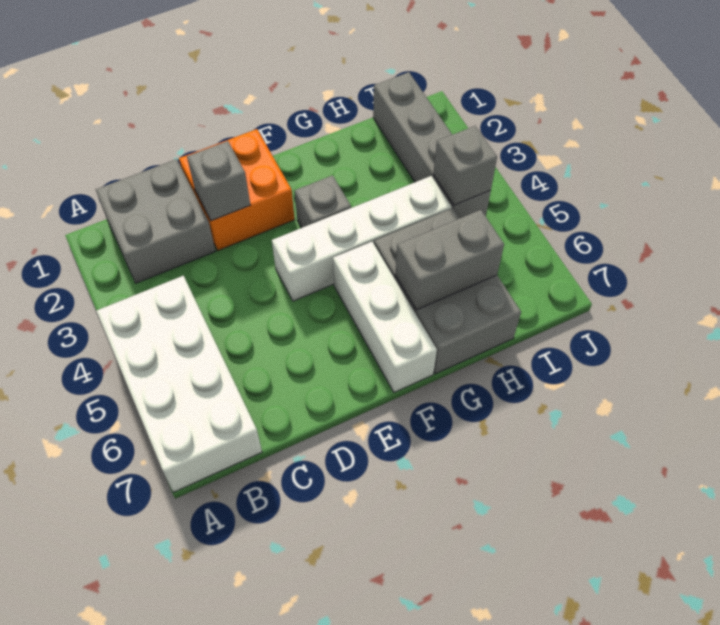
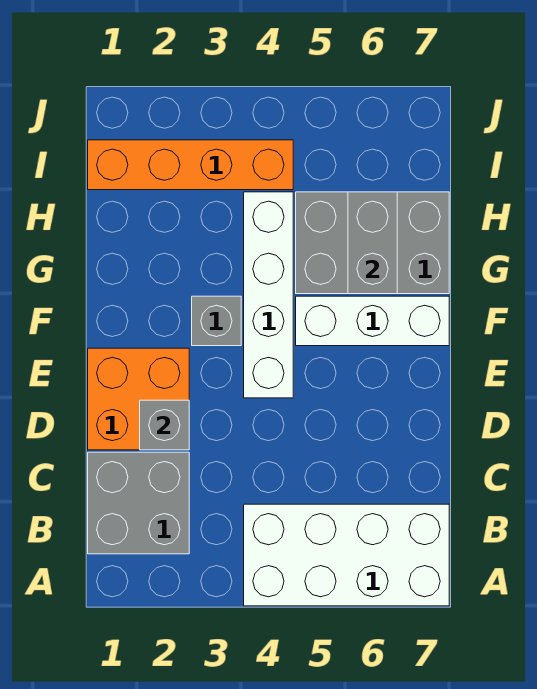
grey 1x4 brick [373,72,491,218] -> orange 1x4 brick [88,140,293,190]
grey 1x1 brick [433,126,497,205] -> none

